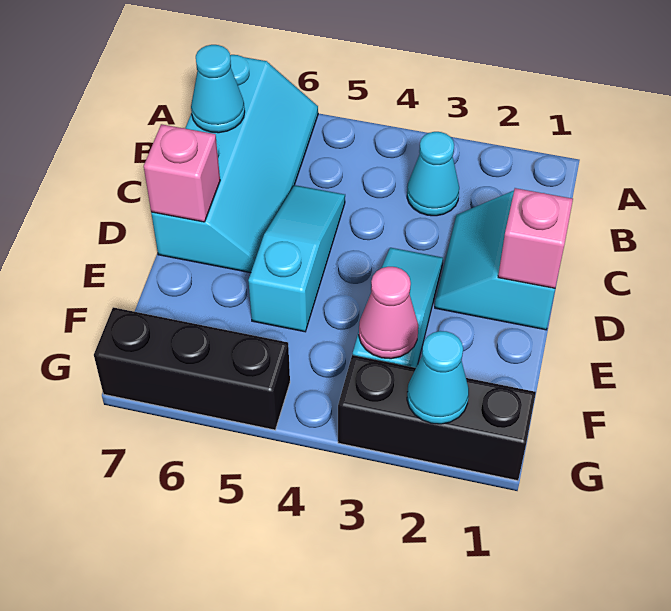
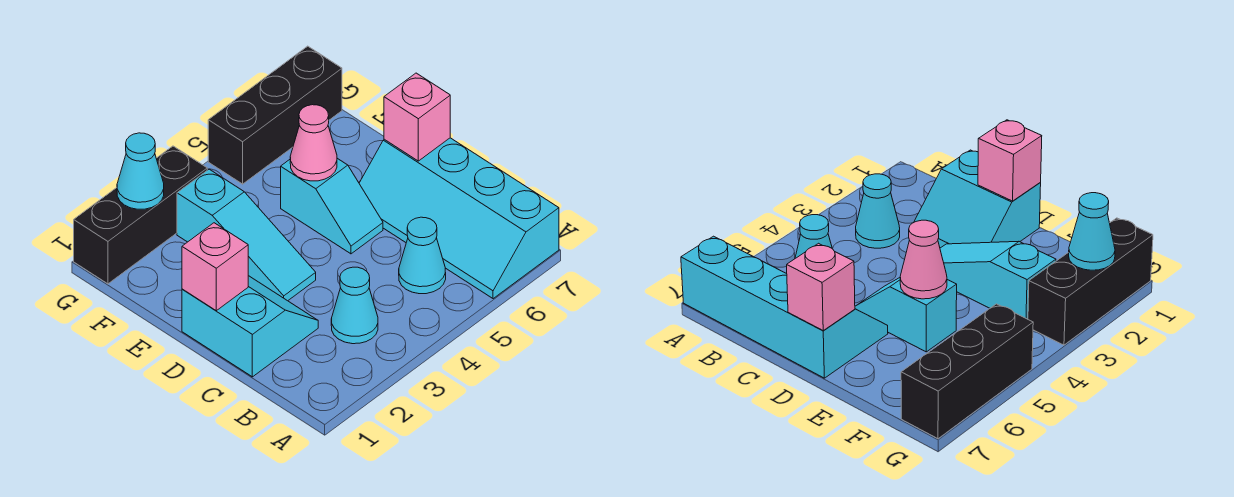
cyan 1x1 cone [191,45,245,133] -> cyan 1x1 cone moved to [399,217,446,294]
cyan 1x3 slope [248,185,345,332] -> cyan 1x2 slope [281,158,383,254]
pink 1x1 cone [359,267,418,359] -> pink 1x1 cone moved to [290,105,337,181]

